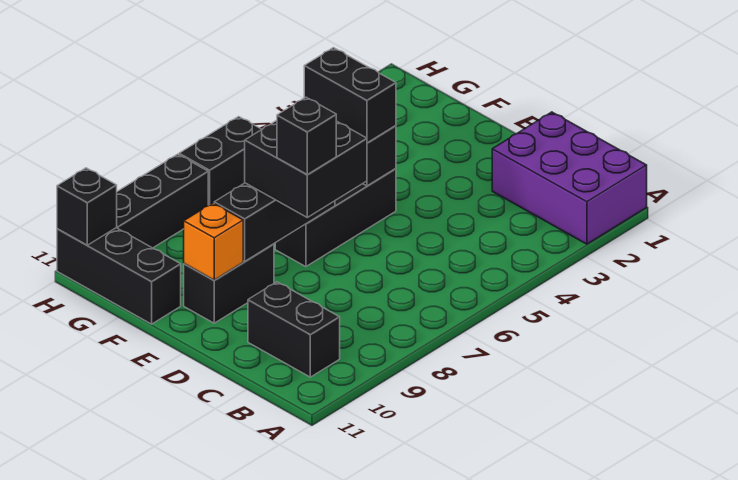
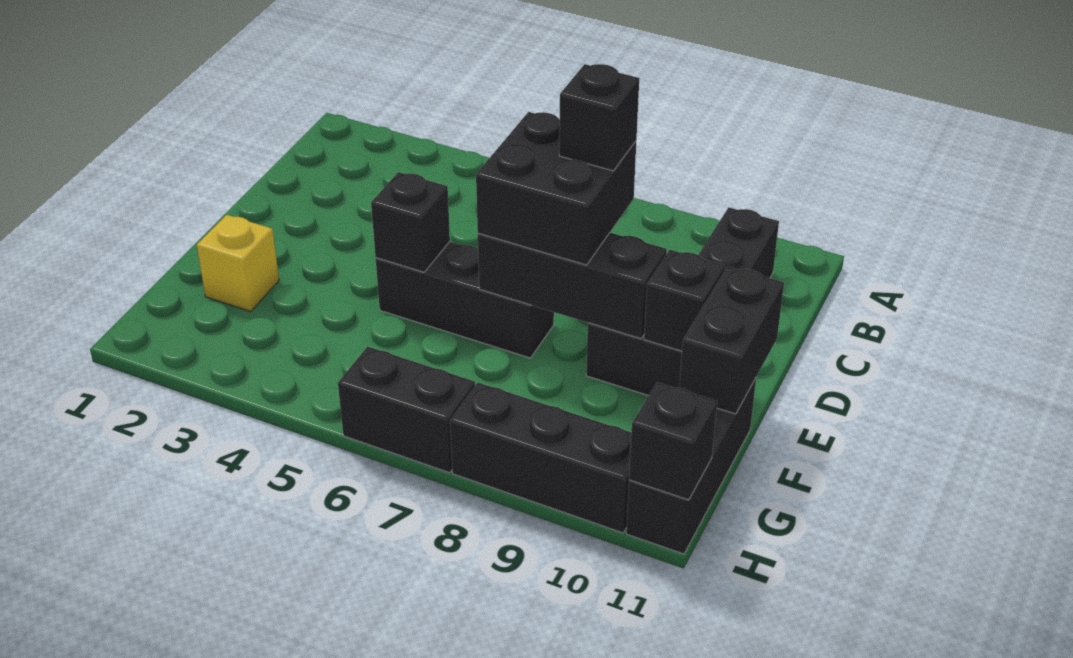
purple 2x3 brick [492,112,647,244] -> none
black 1x2 brick [304,48,396,143] -> black 1x2 brick moved to [679,266,784,414]
orange 1x1 brick [184,203,243,280] -> black 1x1 brick [644,250,725,351]
none -> yellow 1x1 brick [197,215,279,311]

